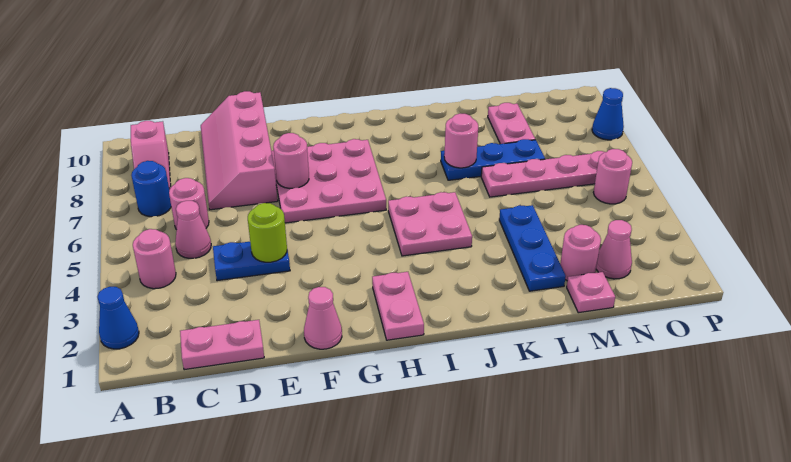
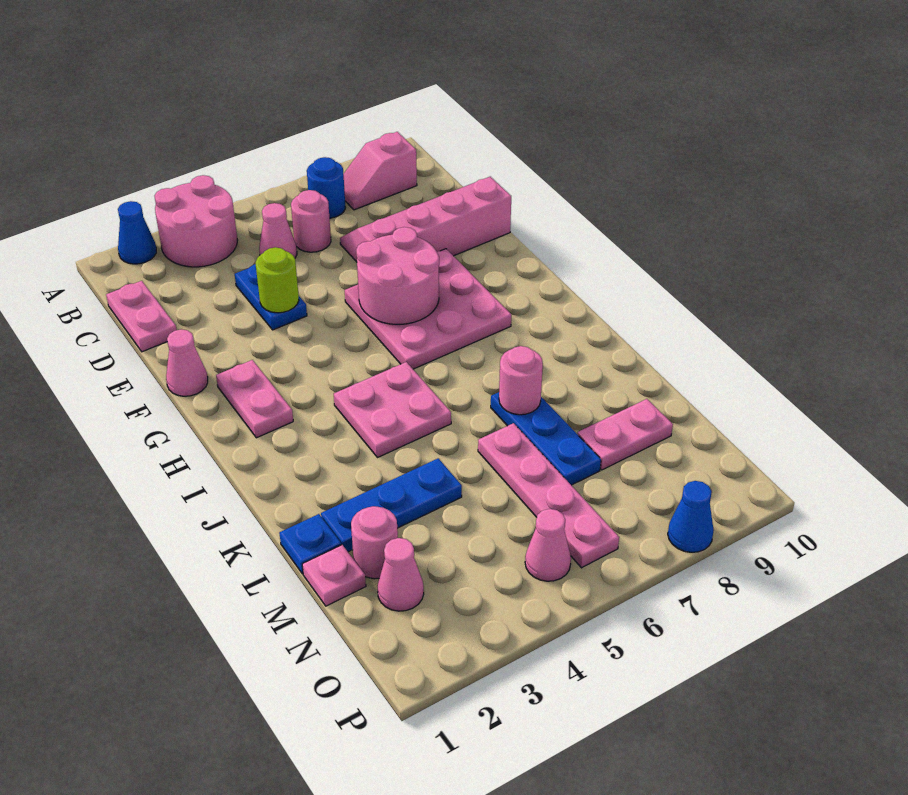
pink 1x1 round brick [133,229,176,289] -> pink 2x2 round brick [155,175,237,267]
pink 1x1 round brick [273,133,309,188] -> pink 2x2 round brick [356,227,439,324]
pink 1x2 plate [372,272,424,340] -> pink 1x2 plate turned to [216,360,293,438]
none -> blue 1x1 plate [279,514,341,574]
pink 1x1 round brick [593,149,632,204] -> pink 1x1 cone [525,509,571,581]

